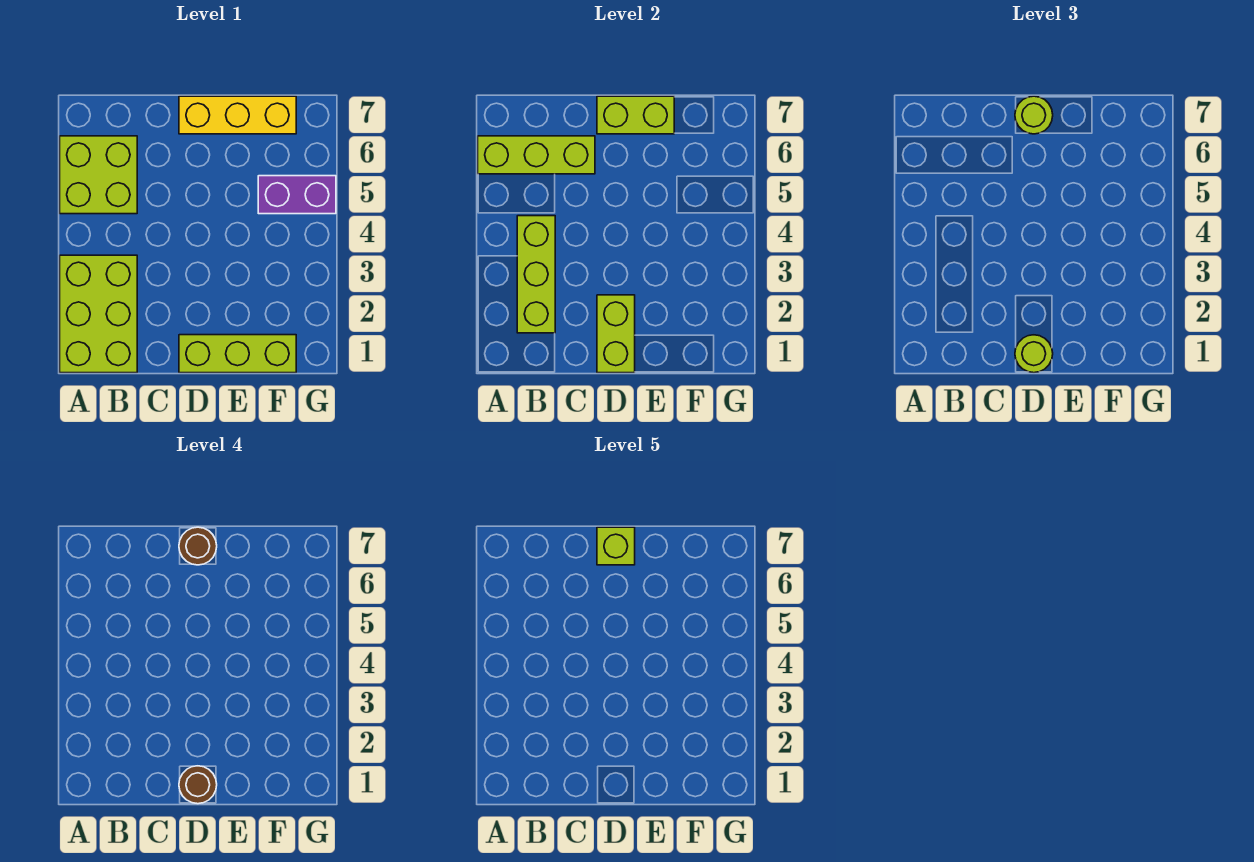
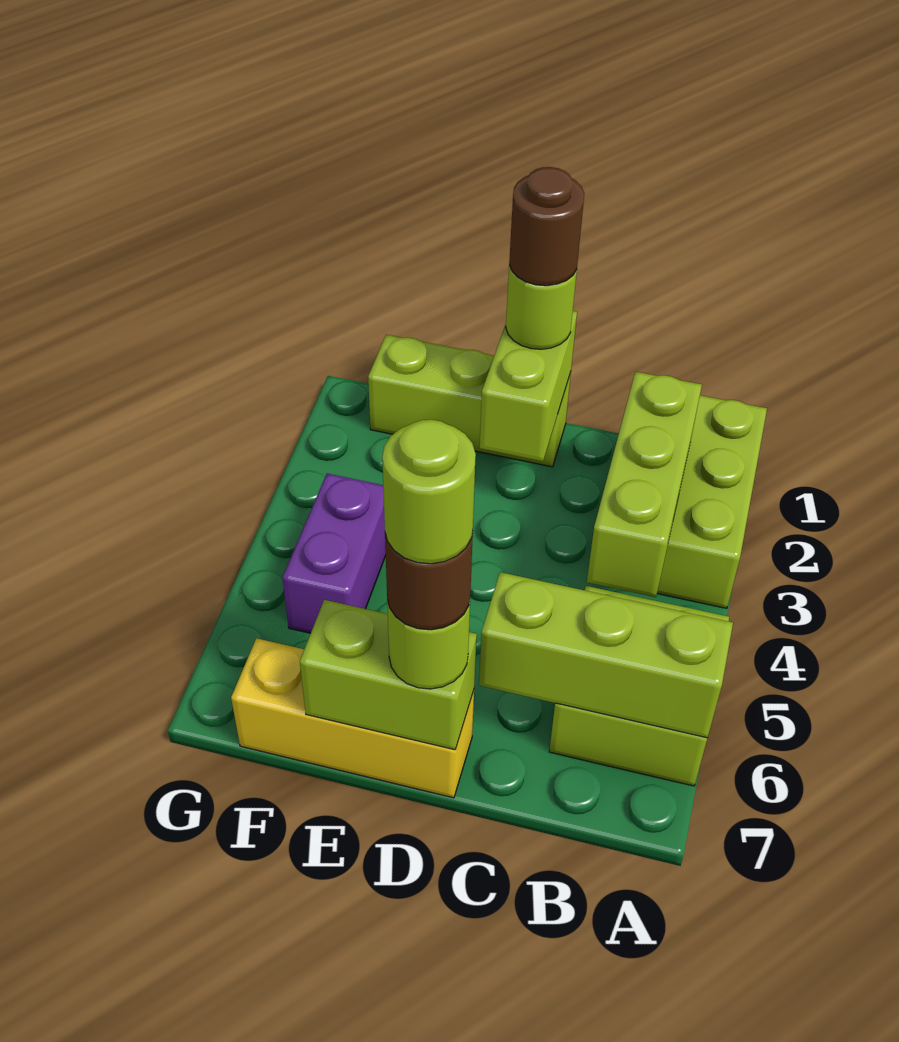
lime 1x1 brick [597,527,635,565] -> lime 1x1 round brick [382,420,476,564]
purple 1x2 brick [258,176,336,214] -> purple 1x2 brick turned to [282,473,386,633]

